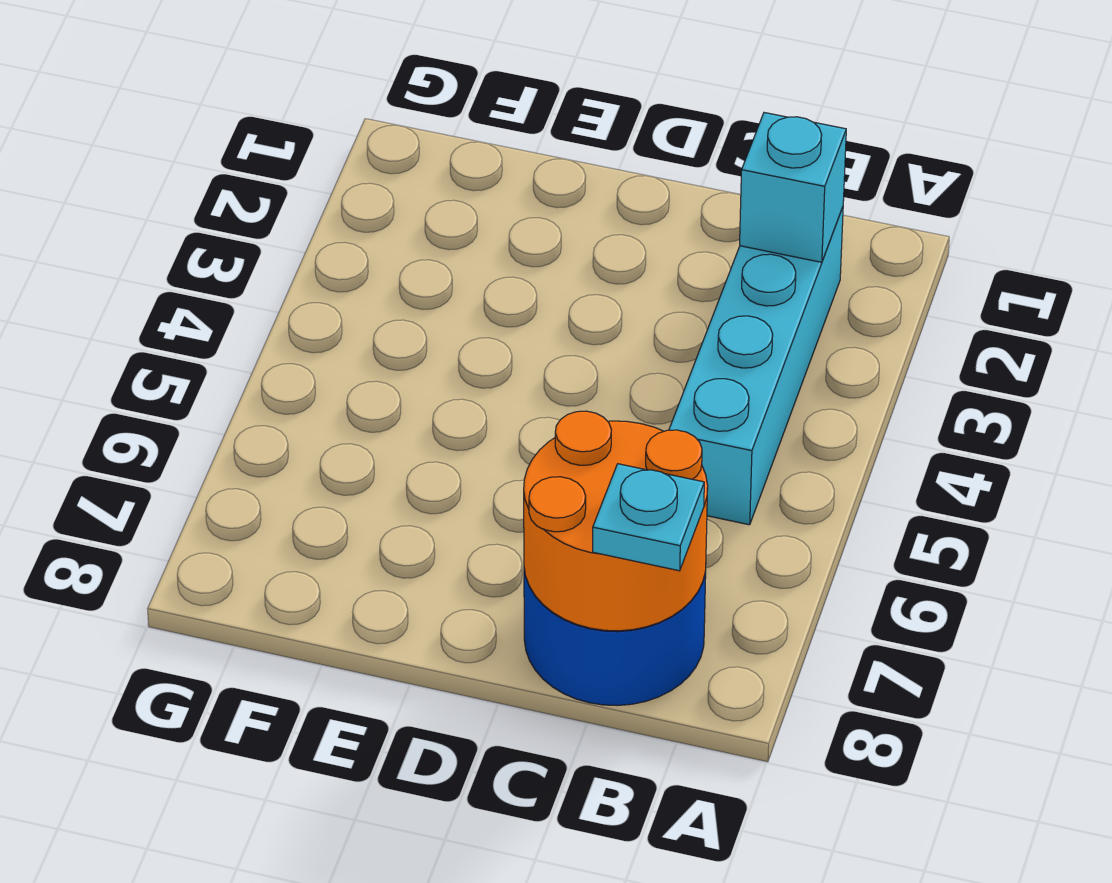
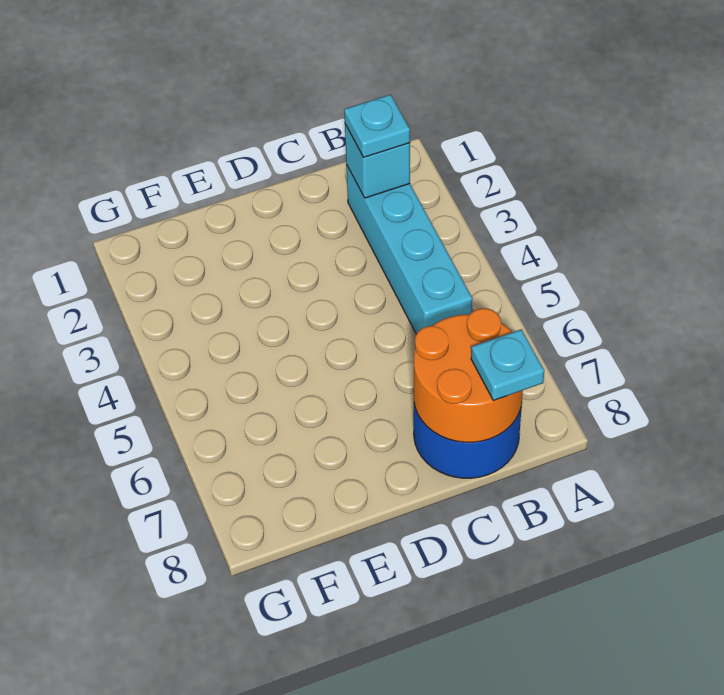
none -> cyan 1x1 plate [344,95,410,157]

